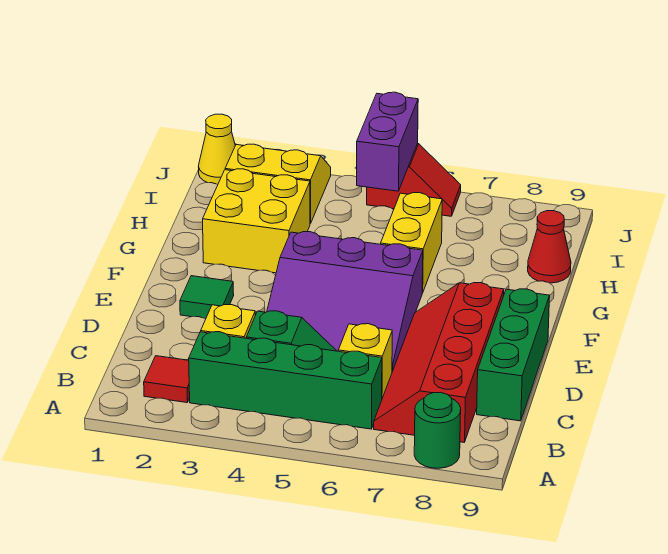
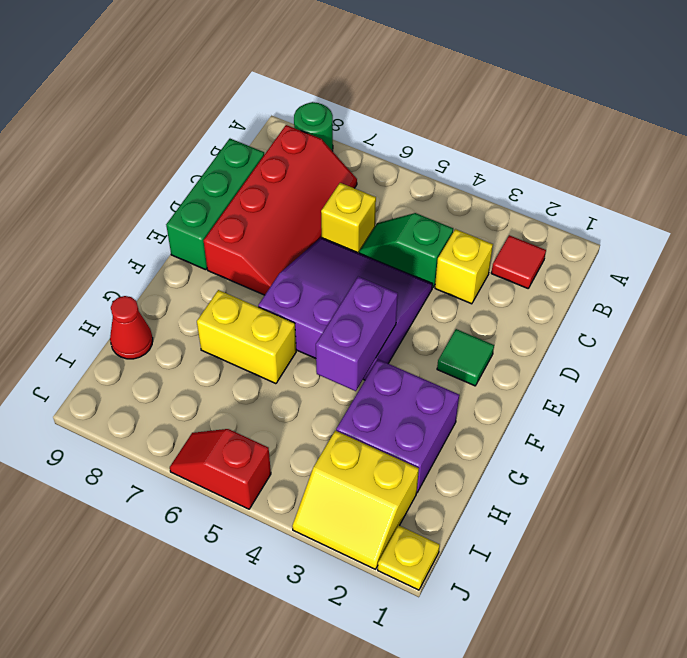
green 1x4 brick [189,332,382,429] -> none
yellow 2x2 brick [203,169,310,273] -> purple 2x2 brick [336,359,459,492]
yellow 1x2 brick [381,193,442,293] -> yellow 1x2 brick turned to [197,290,296,384]
purple 1x2 brick [357,92,418,191] -> purple 1x2 brick moved to [316,277,398,391]
yellow 1x1 cone [198,114,235,184] -> yellow 1x1 plate [378,525,440,590]

